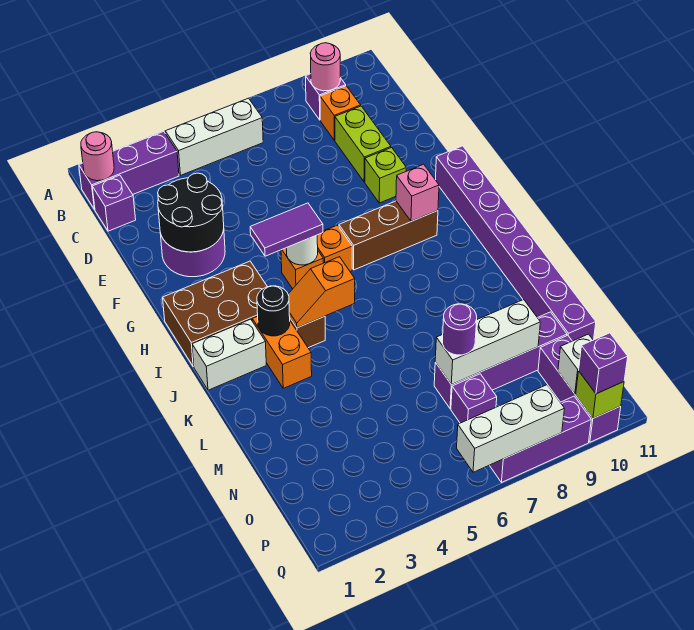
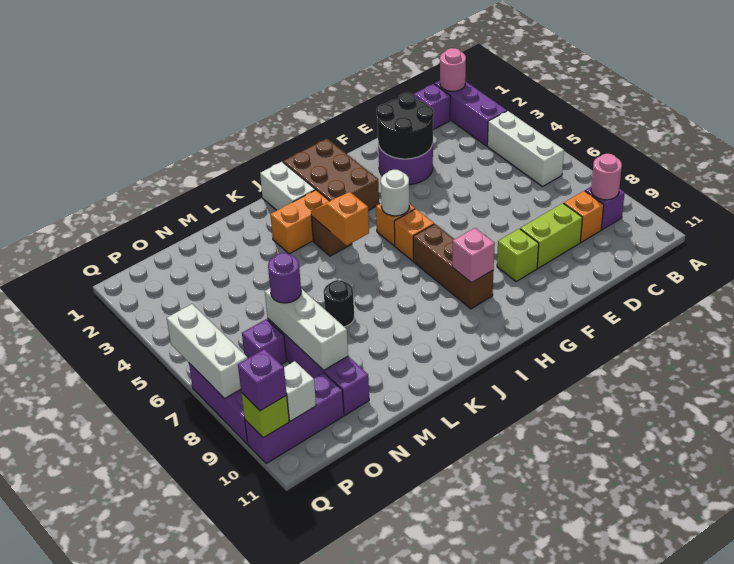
purple 1x8 brick [436,146,596,341] -> none
purple 1x2 tile [250,203,323,256] -> none
black 1x1 round brick [257,286,290,336] -> black 1x1 round brick moved to [324,280,354,327]

